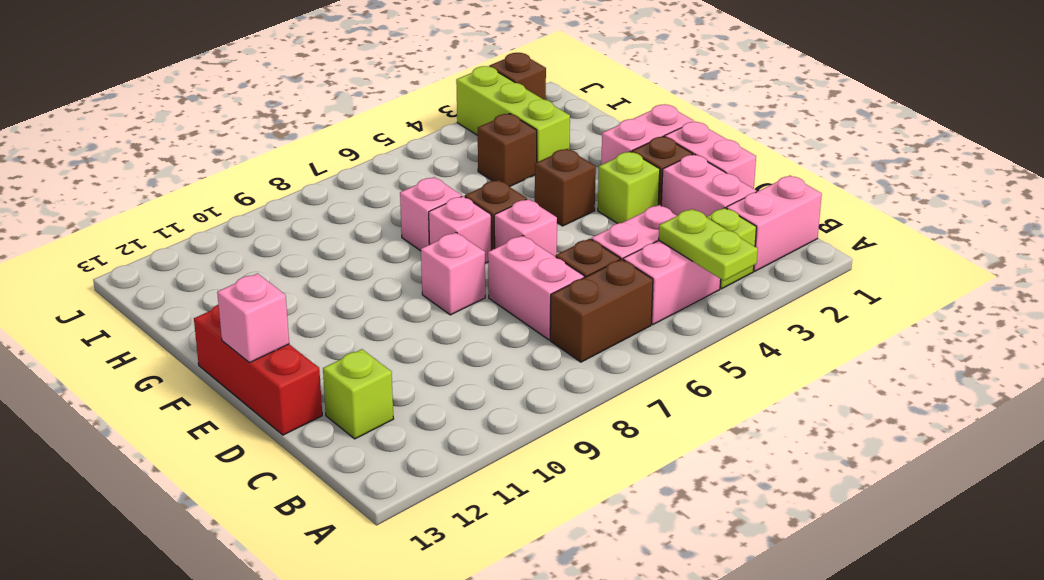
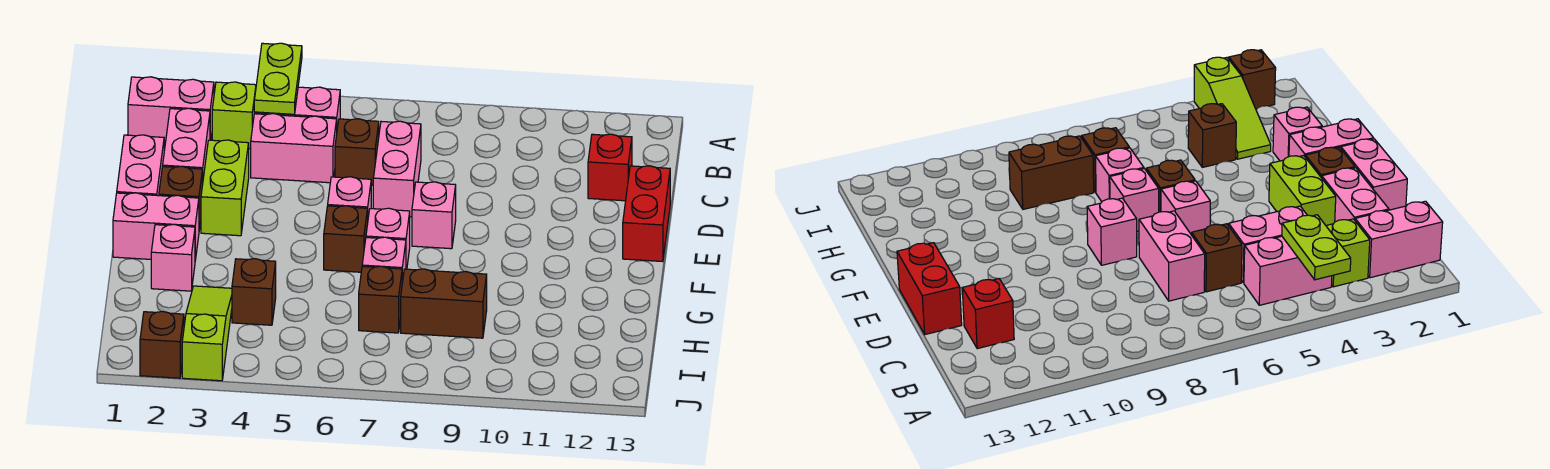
brown 1x2 brick [550,259,653,362] -> brown 1x2 brick moved to [401,269,487,338]
lime 1x1 brick [323,349,394,439] -> red 1x1 brick [588,134,632,201]
red 1x3 brick [194,305,322,435] -> red 1x2 brick [623,166,670,262]
lime 1x1 brick [598,151,660,223] -> lime 1x2 brick [201,140,249,236]
pink 1x1 brick [217,274,289,363] -> pink 1x1 brick moved to [151,224,195,291]
brown 1x1 brick [535,149,596,226] -> brown 1x1 brick moved to [359,266,402,333]
lime 1x3 brick [456,66,570,162] -> lime 1x3 slope [182,286,232,381]

